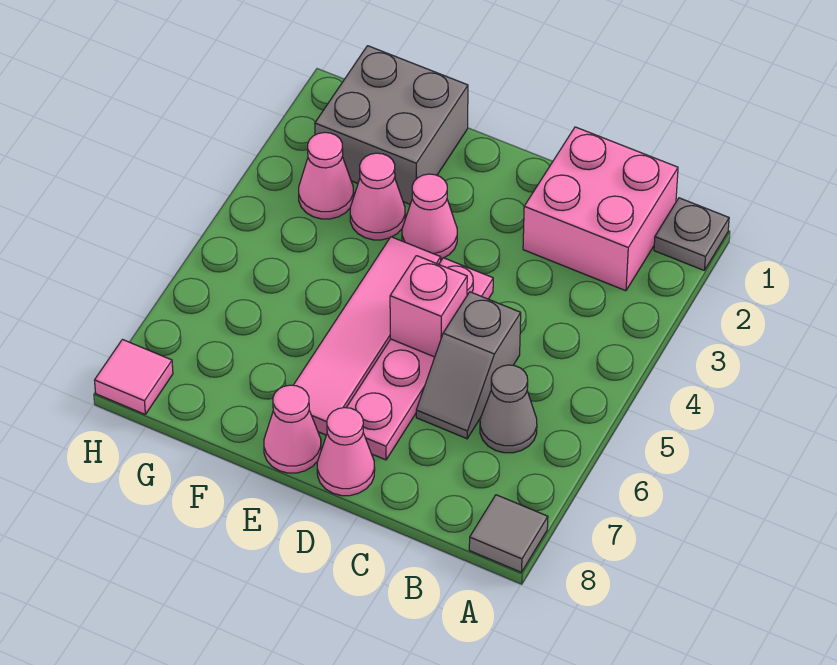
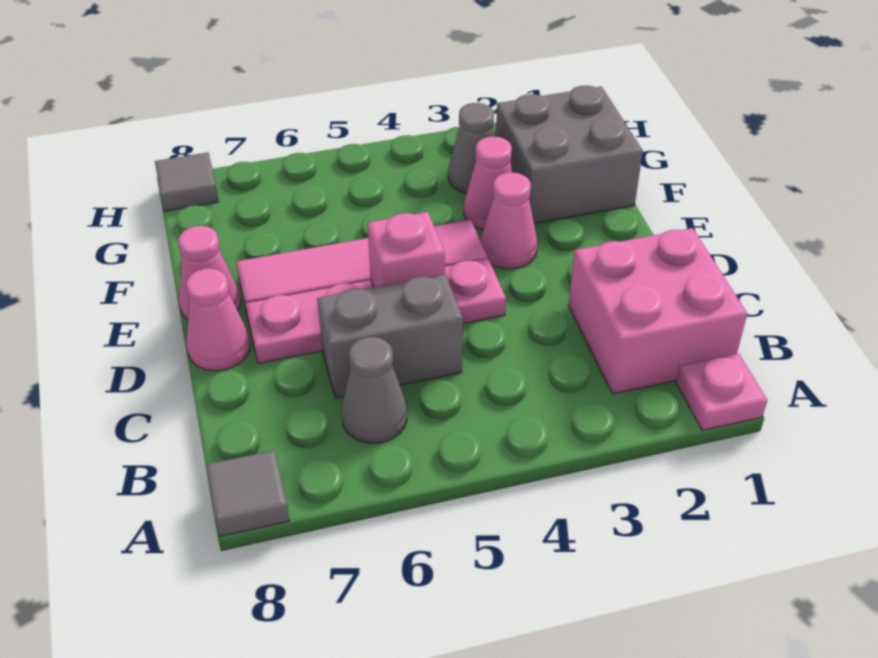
grey 1x1 plate [654,198,729,270] -> pink 1x1 plate [676,353,767,430]
grey 1x2 slope [416,292,521,439] -> grey 1x2 brick [317,274,463,398]
pink 1x1 cone [299,132,354,219] -> grey 1x1 cone [448,103,495,194]
pink 1x1 tile [95,340,173,414] -> grey 1x1 tile [155,152,219,211]

